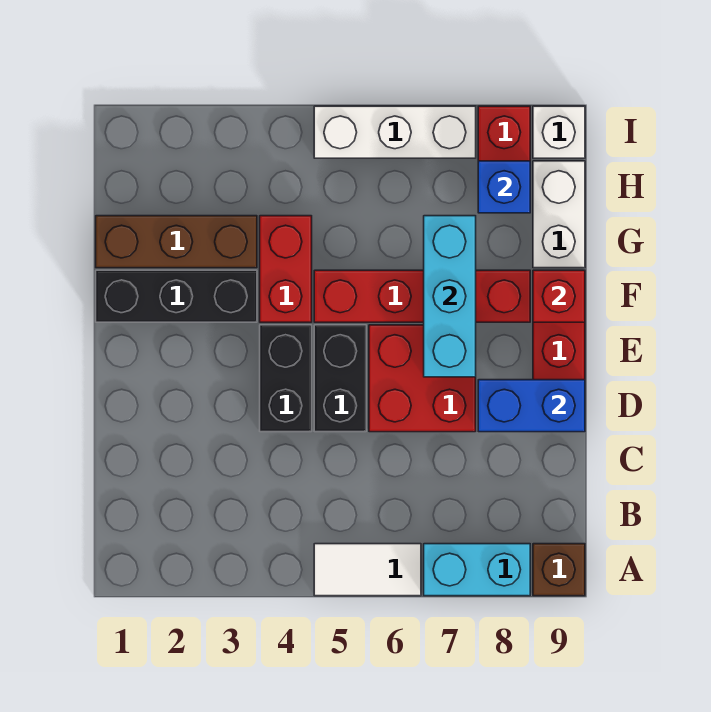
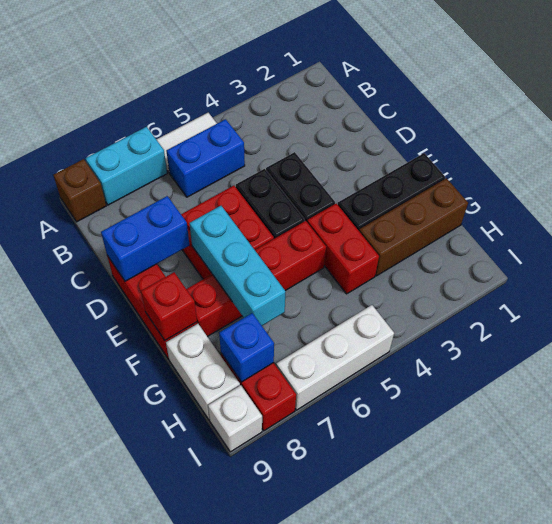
none -> blue 1x2 brick [166,119,245,197]

